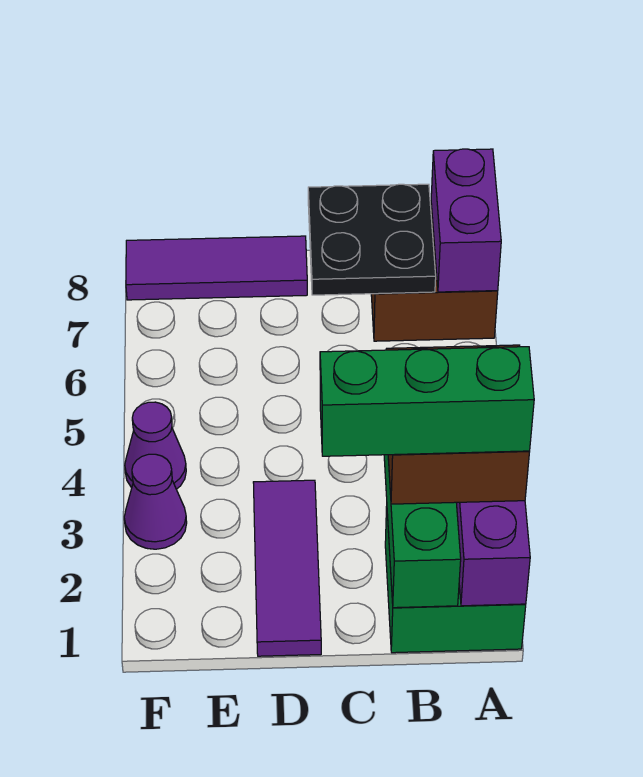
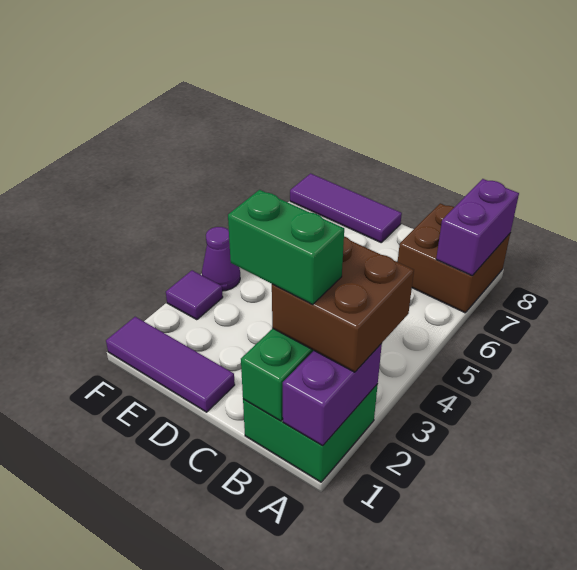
green 1x3 brick [320,347,534,456] -> green 1x2 brick [228,190,344,305]
black 2x2 plate [308,184,436,295] -> none
purple 1x3 tile [253,480,321,656] -> purple 1x3 tile turned to [106,317,235,412]
purple 1x1 cone [124,454,187,549] -> purple 1x1 tile [166,270,223,320]

